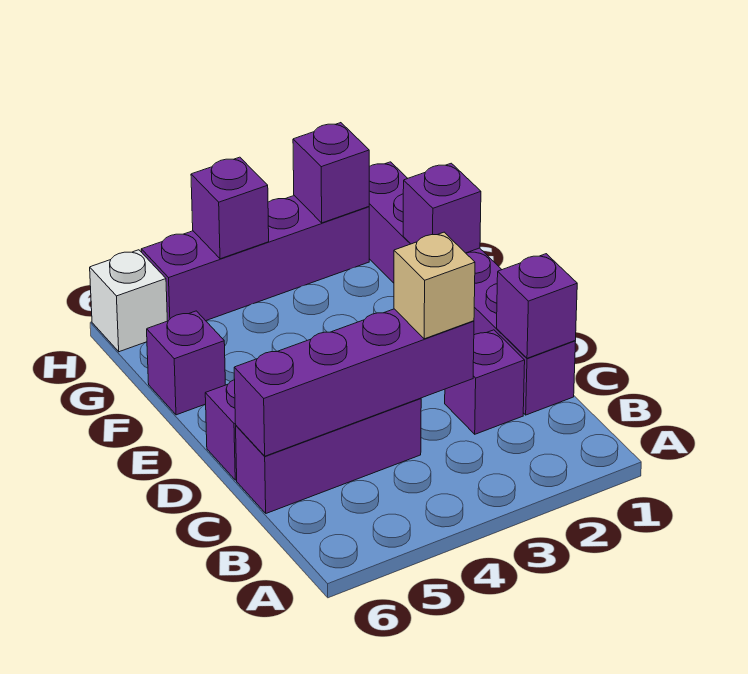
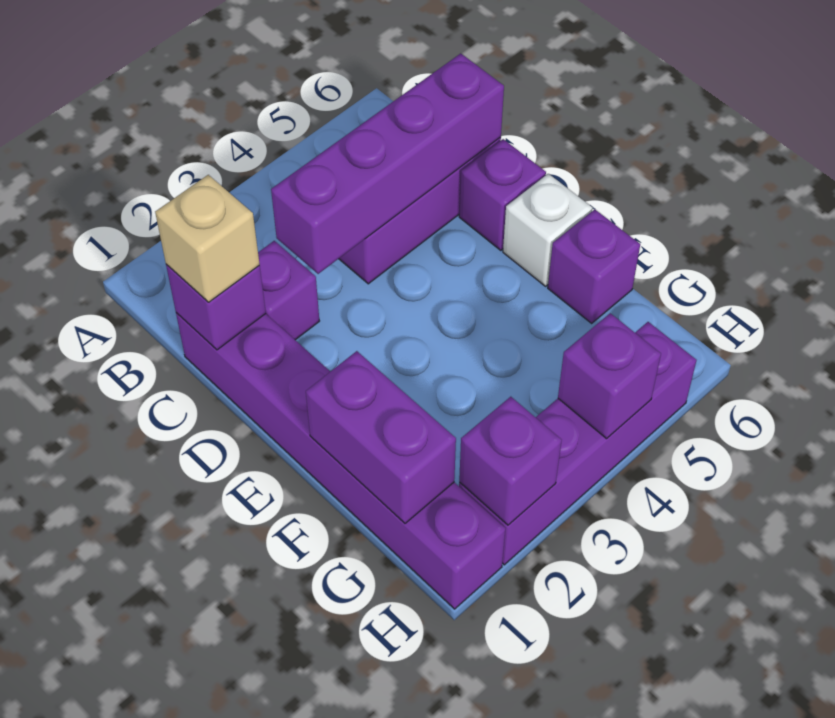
tan 1x1 brick [394,232,475,339] -> tan 1x1 brick moved to [155,175,260,302]
purple 1x1 brick [403,163,481,253] -> purple 1x2 brick [306,351,456,523]
white 1x1 brick [90,250,167,352] -> white 1x1 brick moved to [503,174,592,286]

